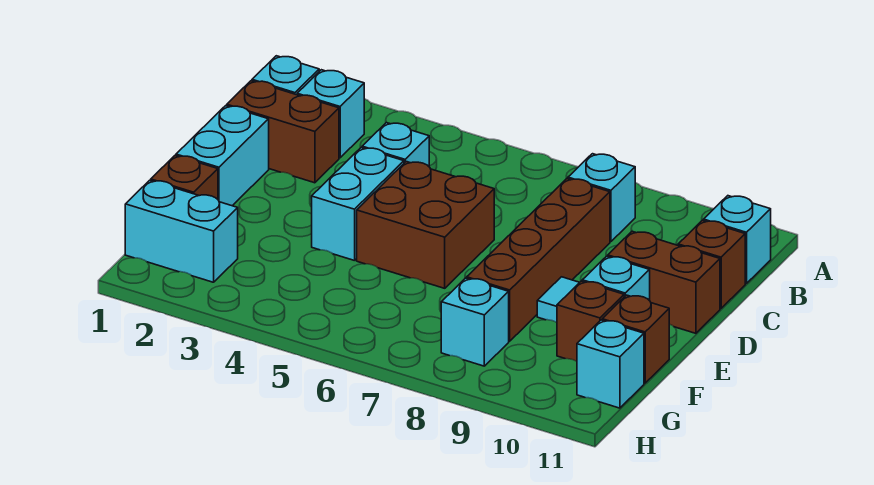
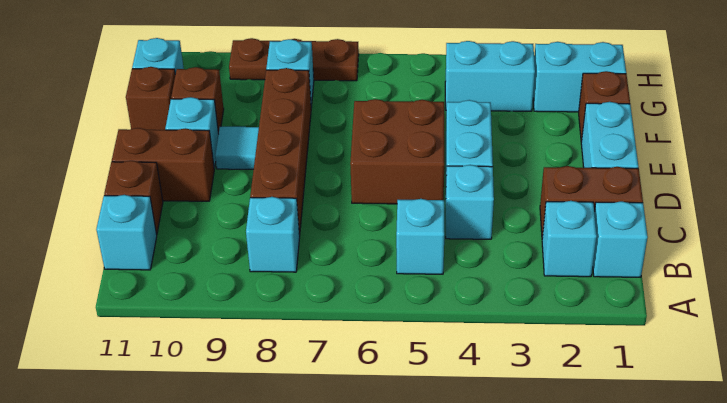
none -> cyan 1x1 brick [396,199,444,274]
none -> cyan 1x2 brick [445,41,535,111]
none -> brown 1x3 plate [229,38,359,81]

